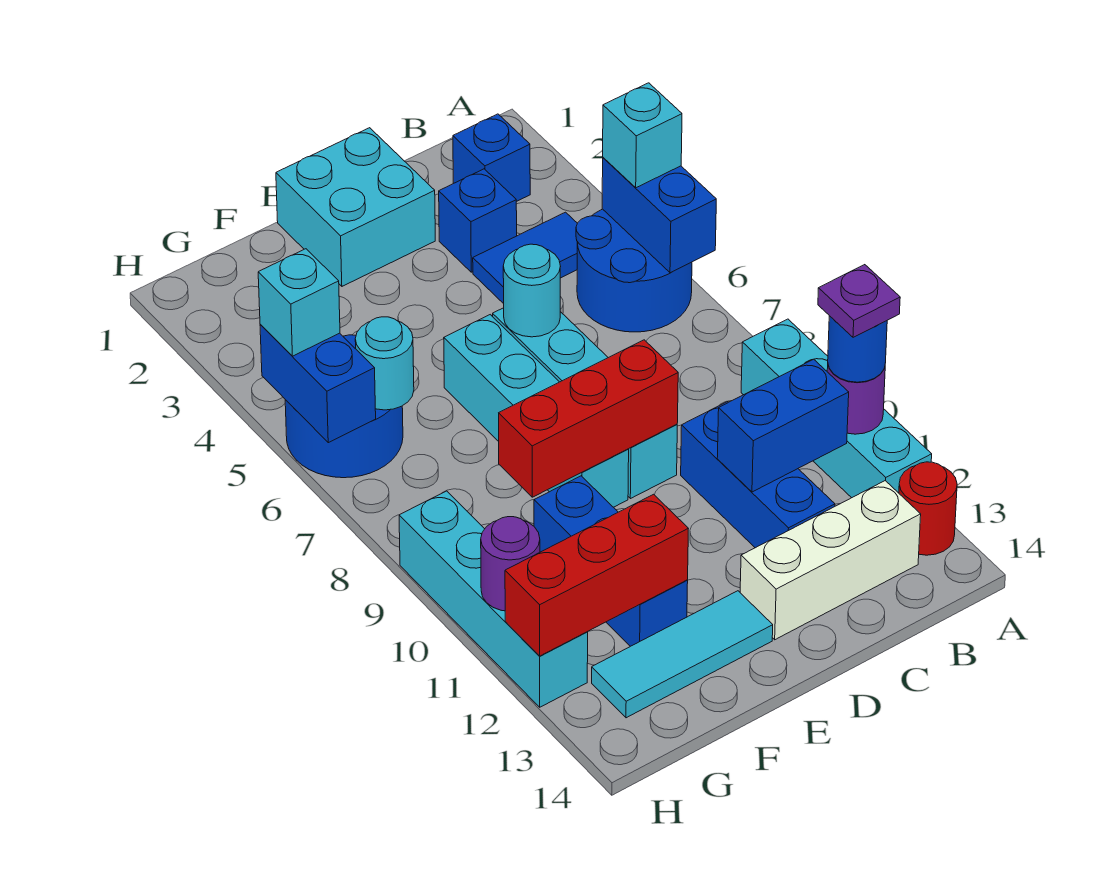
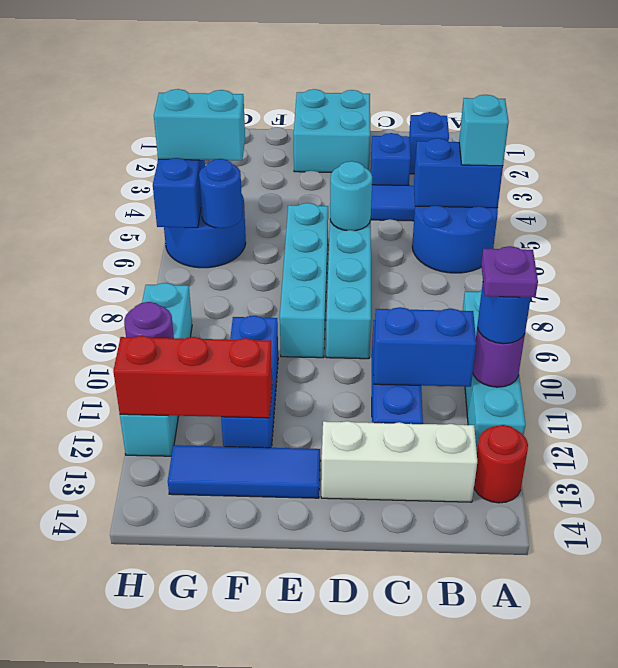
blue 1x2 brick [602,158,716,273] -> blue 1x2 brick turned to [414,138,503,208]
red 1x3 brick [499,340,678,497] -> none
cyan 1x3 tile [592,591,773,718] -> blue 1x3 tile [168,445,320,498]
cyan 1x1 round brick [355,317,414,410] -> blue 1x1 round brick [199,159,242,228]
cyan 1x1 brick [258,249,340,356] -> cyan 1x2 brick [154,89,245,161]

